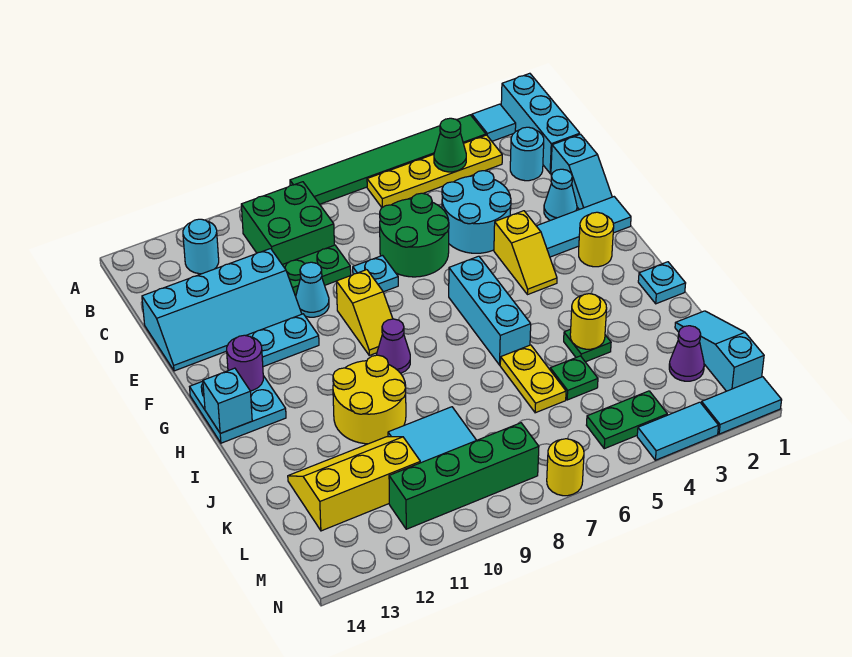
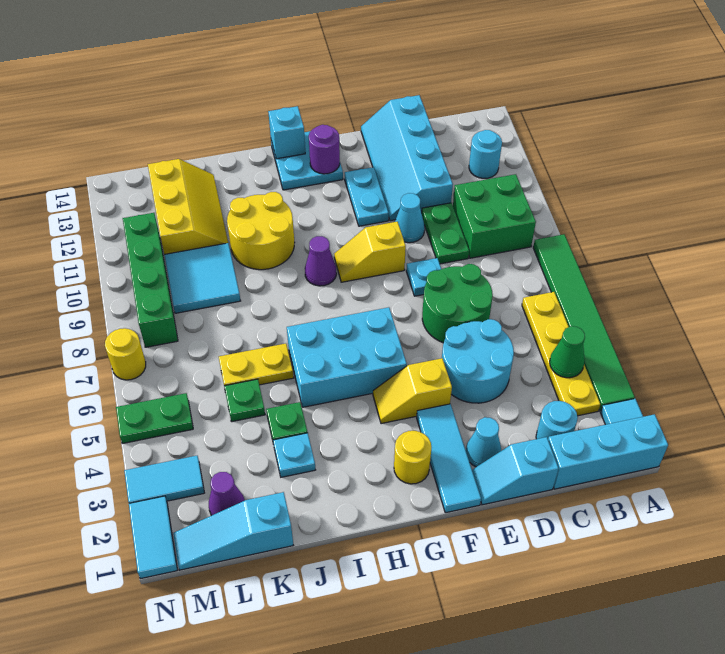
cyan 1x3 brick [449,256,531,365] -> cyan 2x3 brick [287,307,407,407]
cyan 1x1 plate [638,262,686,304] -> cyan 1x1 plate moved to [273,433,315,477]
yellow 1x1 round brick [570,294,607,349] -> none
cyan 1x3 slope [675,311,764,391] -> cyan 1x3 slope turned to [173,492,293,570]
green 1x2 plate [586,391,667,449] -> green 1x2 plate turned to [116,393,193,444]
cyan 1x2 tile [637,402,719,460] -> cyan 1x2 tile turned to [124,456,204,504]

